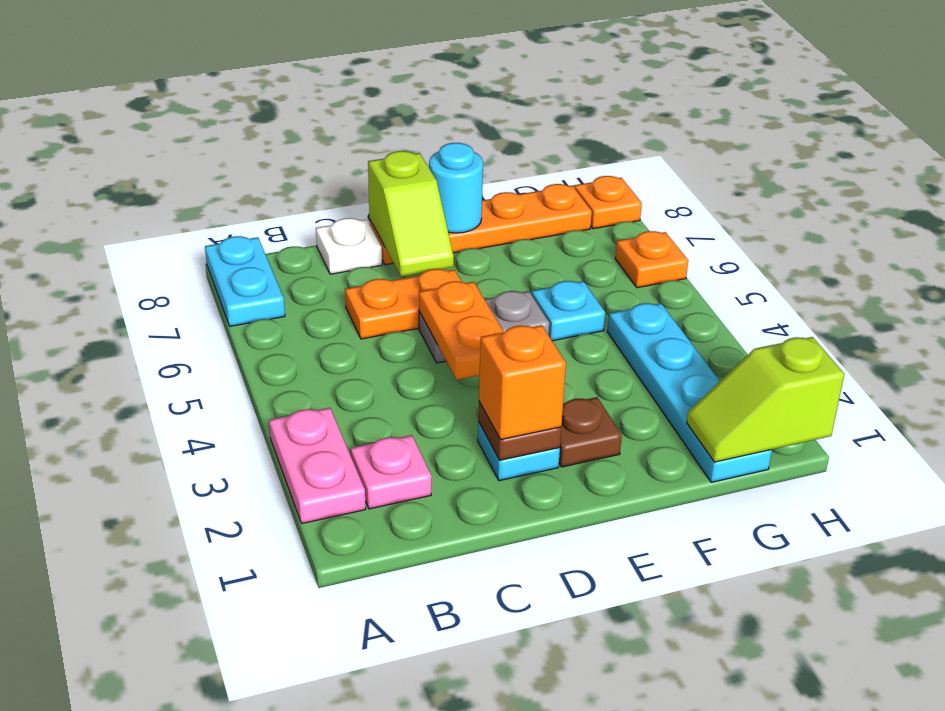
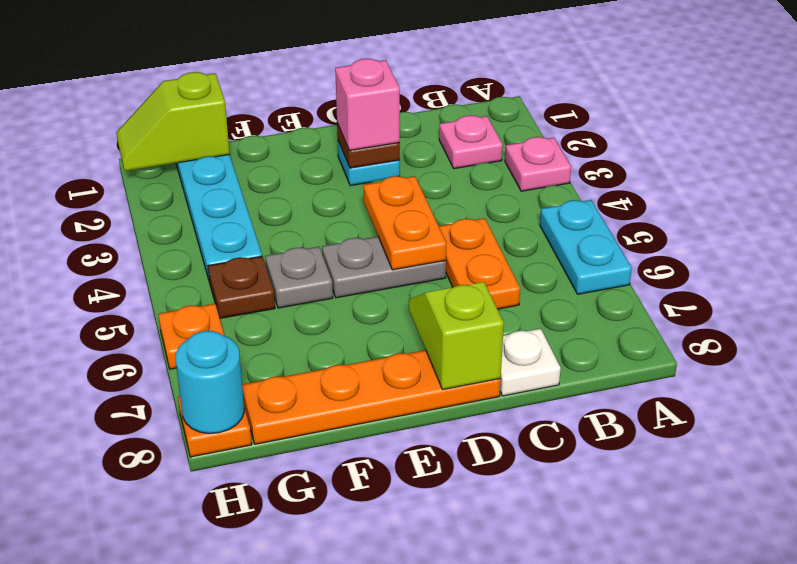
pink 1x2 plate [269,408,366,523] -> pink 1x1 plate [505,137,571,191]
cyan 1x2 plate [205,236,285,326] -> cyan 1x2 plate moved to [540,200,632,294]
orange 1x2 plate [345,269,462,339] -> orange 1x2 plate turned to [439,218,520,309]
orange 1x1 brick [479,325,566,440] -> pink 1x1 brick [335,59,400,150]
brown 1x1 plate [559,397,622,467] -> brown 1x1 plate moved to [208,256,275,318]
cyan 1x1 round brick [429,143,483,233] -> cyan 1x1 round brick moved to [176,331,244,434]
cyan 1x1 plate [531,281,605,341] -> grey 1x1 plate [265,247,333,308]
lime 1x2 slope [687,337,844,462] -> lime 1x2 slope turned to [116,72,230,171]

